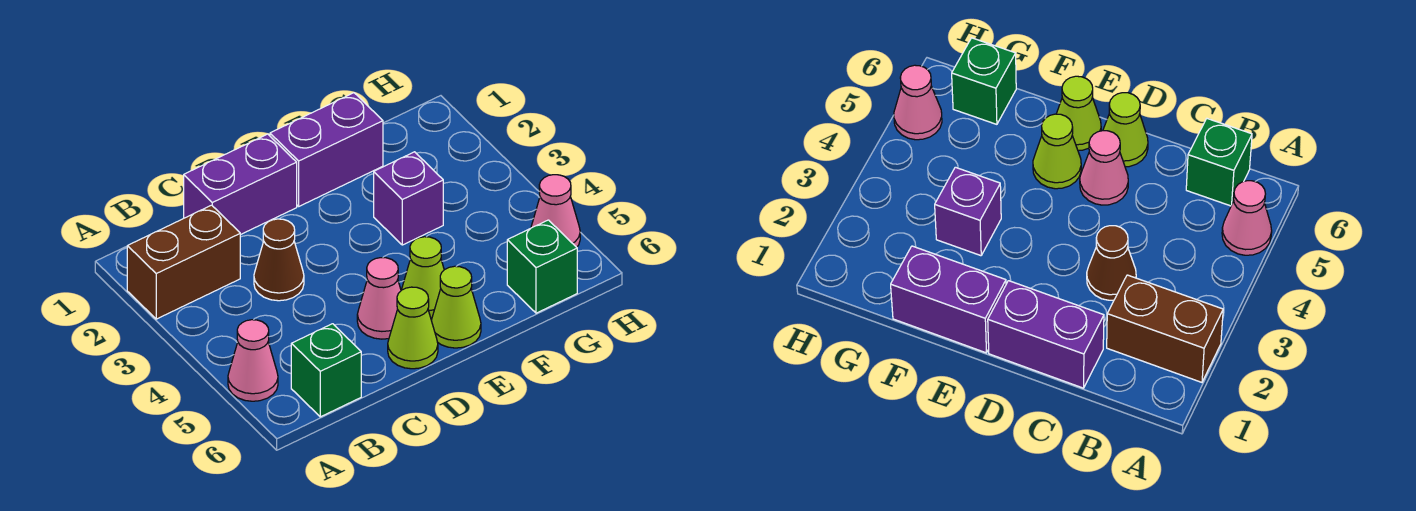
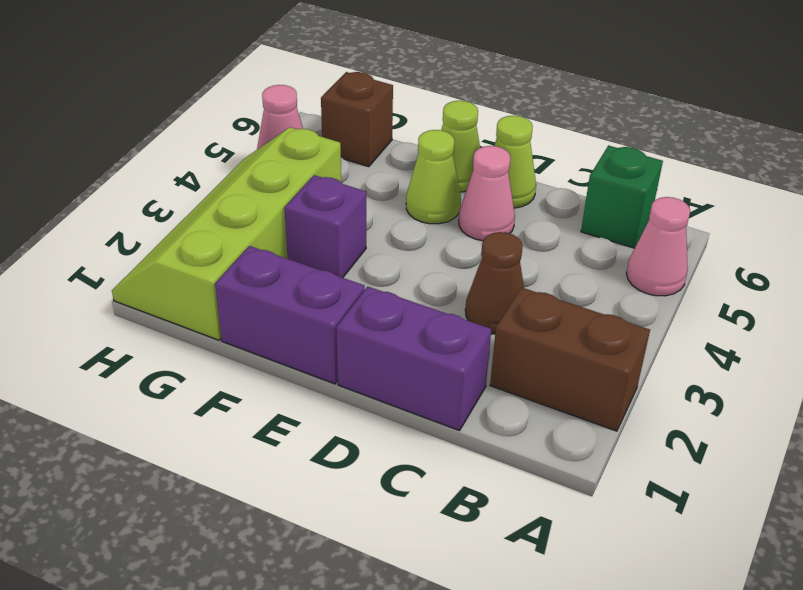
none -> lime 2x4 slope [112,127,341,340]
green 1x1 brick [507,220,577,313] -> brown 1x1 brick [321,72,393,167]

